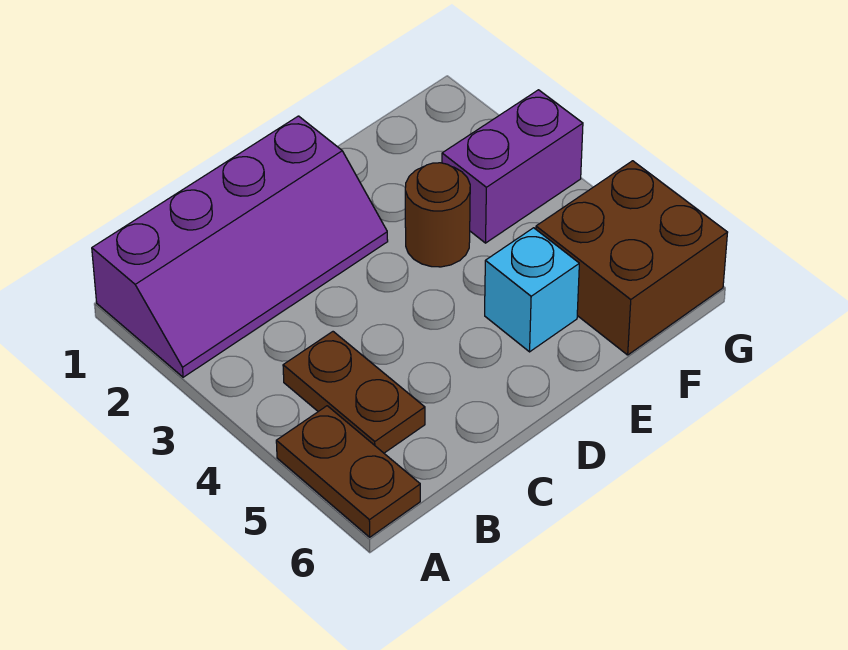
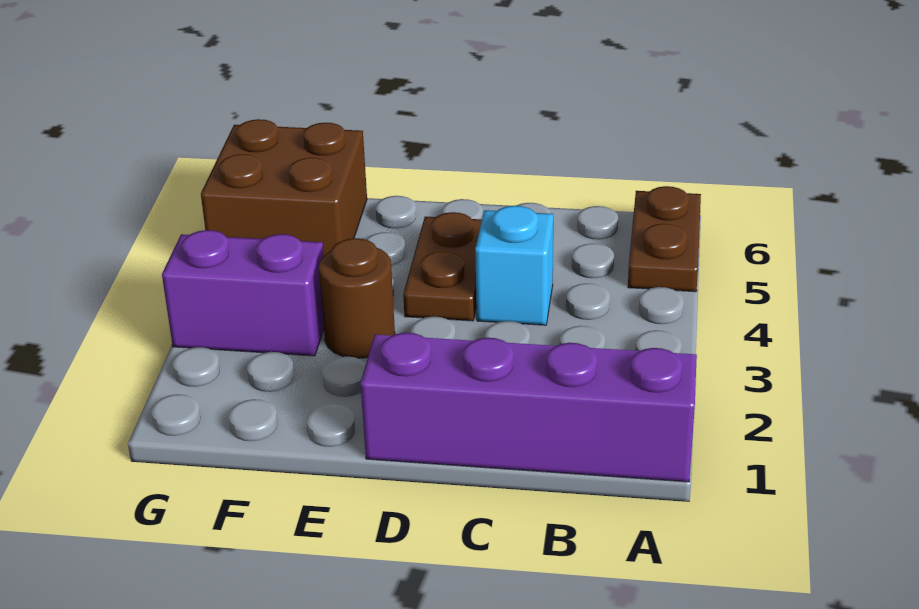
brown 1x2 plate [283,332,425,453] -> brown 1x2 plate moved to [403,212,482,321]
cyan 1x1 brick [485,228,579,352] -> cyan 1x1 brick moved to [475,206,553,325]

